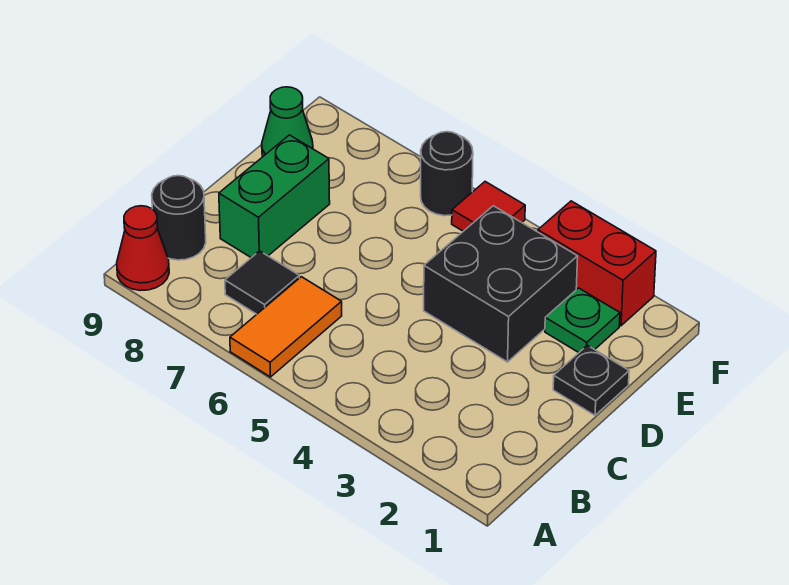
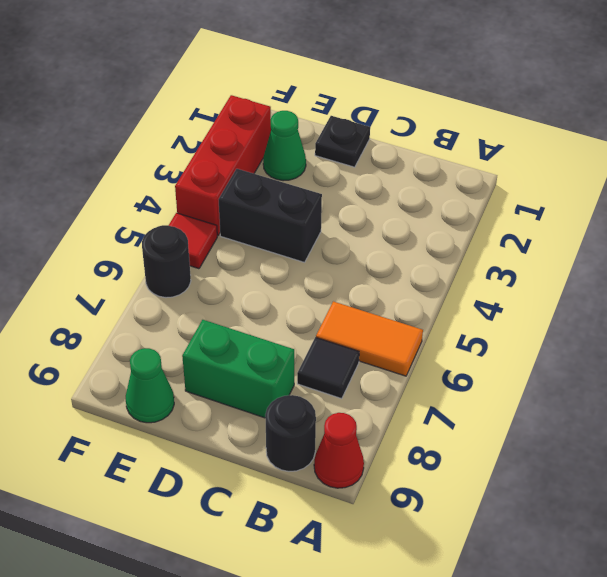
black 2x2 brick [424,206,578,362] -> black 1x2 brick [218,169,322,262]
green 1x1 plate [545,288,620,353] -> green 1x1 cone [263,111,306,181]
red 1x2 brick [538,201,656,326] -> red 1x3 brick [175,95,271,236]

